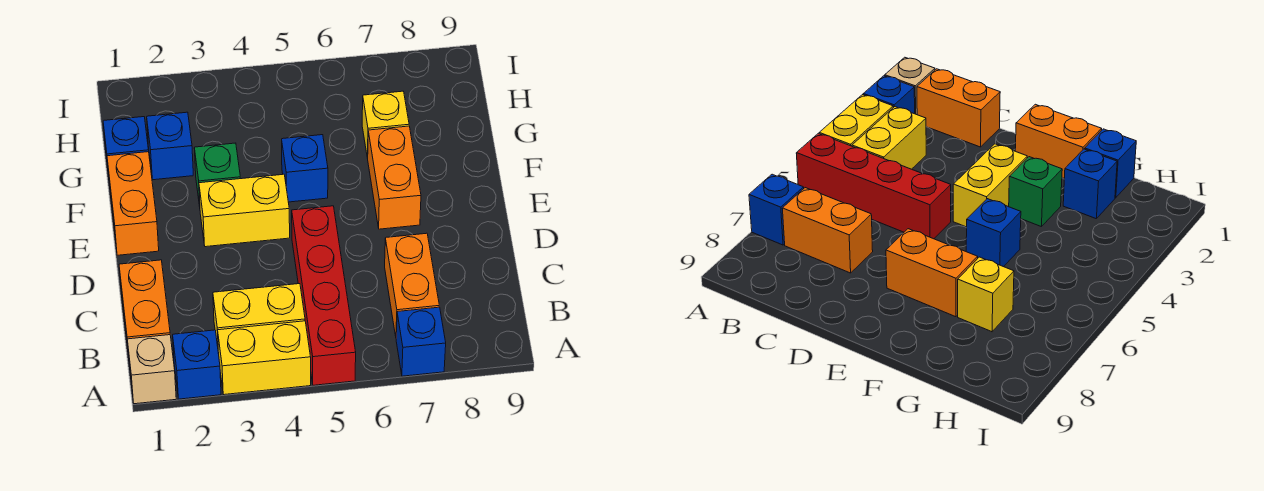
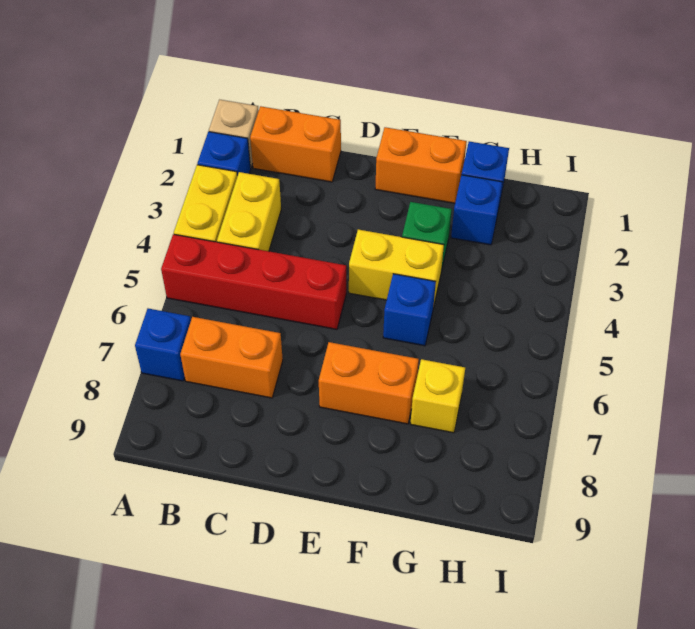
yellow 1x2 brick [199,174,290,247] -> yellow 1x2 brick turned to [349,229,444,308]

